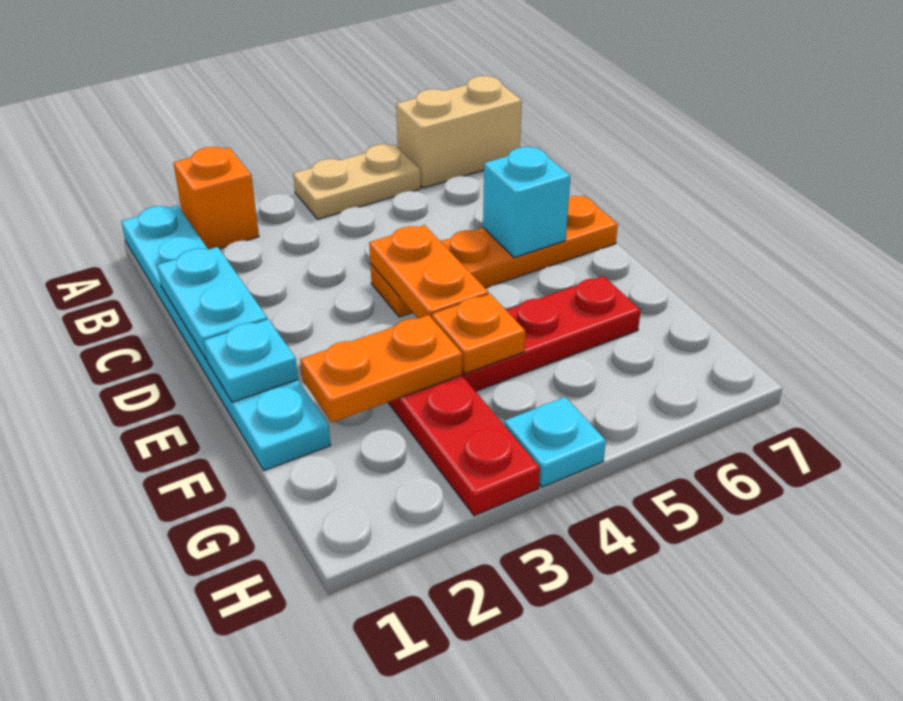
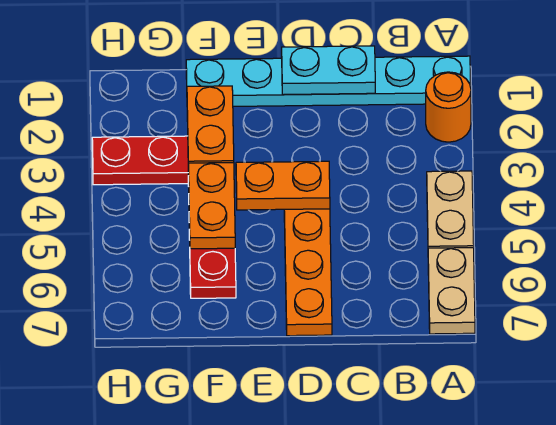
orange 1x1 brick [173,147,259,249] -> orange 1x1 round brick [426,72,471,142]
tan 1x2 brick [396,76,522,188] -> tan 1x2 plate [428,248,475,334]
cyan 1x1 brick [483,147,570,258] -> none
cyan 1x1 plate [204,319,298,402] -> none
orange 1x1 plate [432,294,525,374] -> orange 1x2 plate [188,163,235,249]
cyan 1x1 plate [504,397,606,487] -> none

